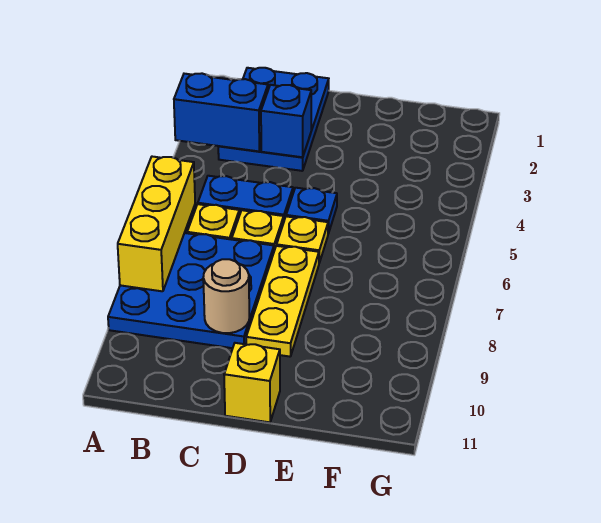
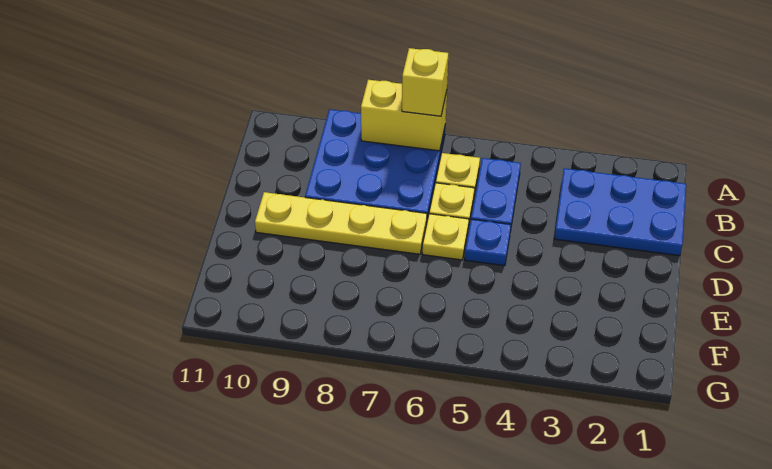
blue 1x2 brick [174,73,268,151] -> none
yellow 1x3 brick [118,157,195,291] -> yellow 1x2 brick [361,80,447,151]
blue 1x1 brick [261,85,311,157] -> none
tan 1x1 round brick [203,259,249,333] -> none
yellow 1x3 plate [246,246,319,357] -> yellow 1x4 plate [255,192,427,254]
yellow 1x1 brick [224,343,280,422] -> yellow 1x1 brick moved to [402,48,448,116]

